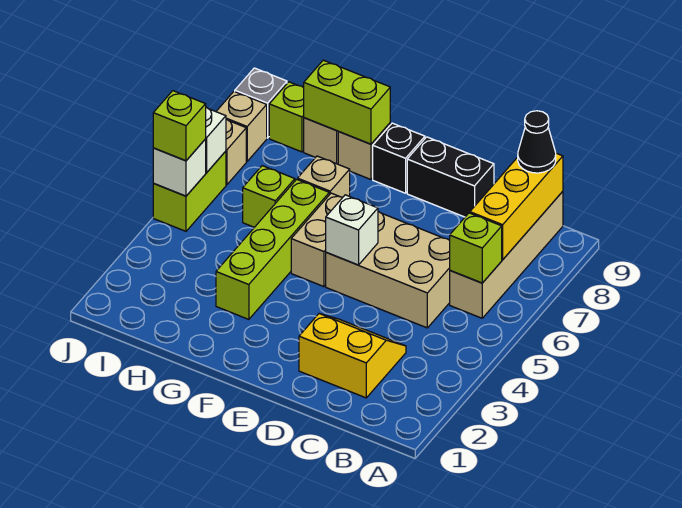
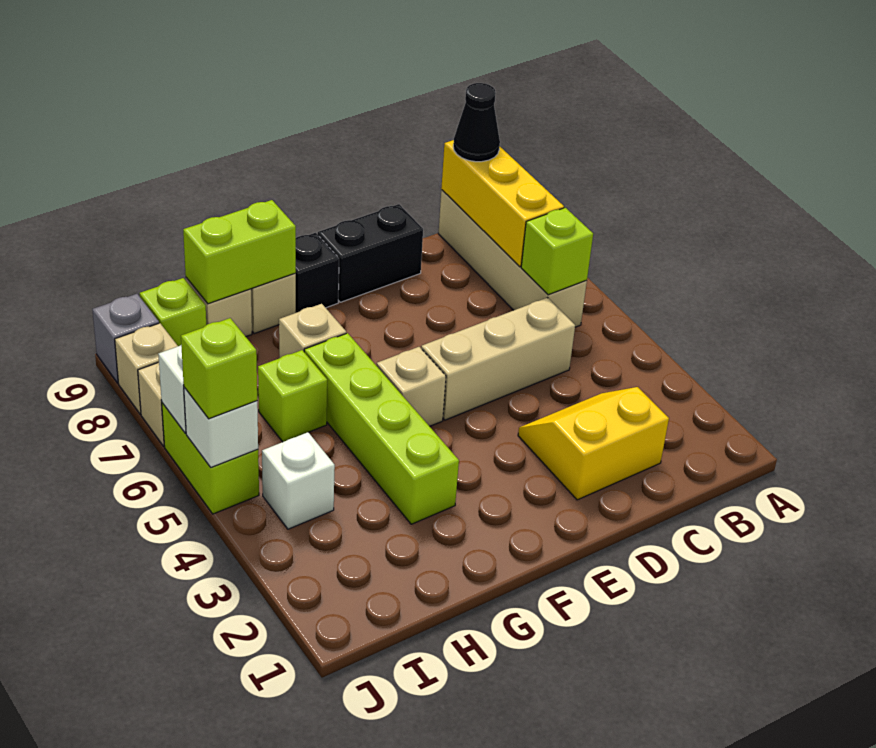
tan 2x3 brick [326,211,450,328] -> tan 1x3 brick [421,298,575,420]
white 1x1 brick [326,195,378,265] -> white 1x1 brick moved to [262,432,335,529]
tan 1x2 brick [291,193,343,287] -> tan 1x1 brick [377,347,446,426]

